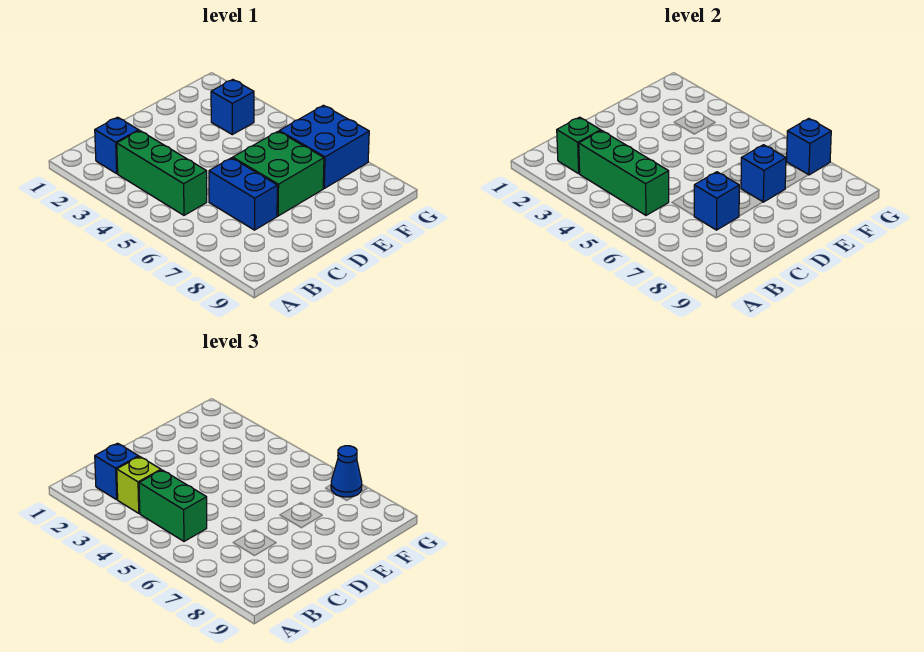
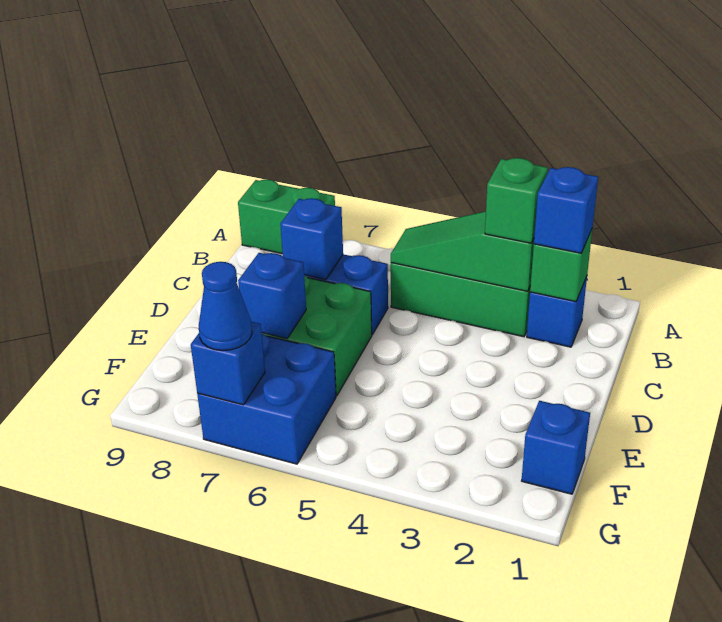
green 1x3 brick [579,130,669,215] -> green 1x3 slope [391,211,534,291]
lime 1x1 brick [117,456,161,513] -> green 1x1 brick [485,158,548,243]
green 1x2 brick [139,470,207,541] -> green 1x2 brick moved to [238,180,335,254]
blue 1x1 brick [211,79,254,135] -> blue 1x1 brick moved to [522,401,590,494]

